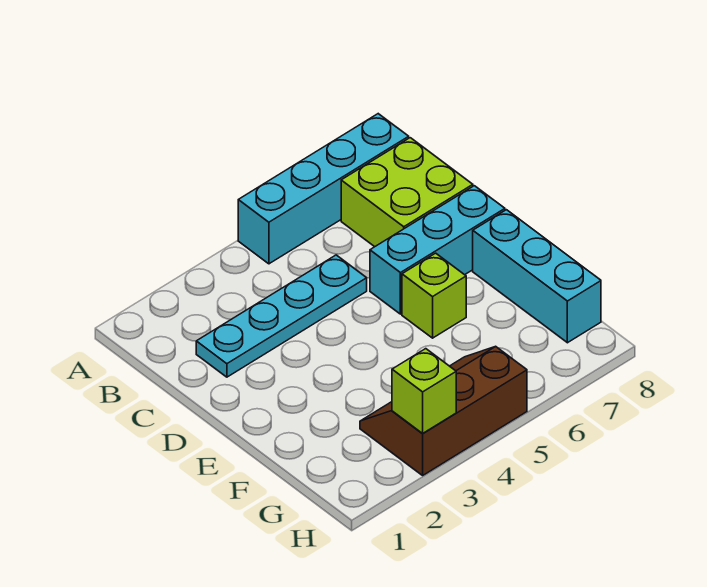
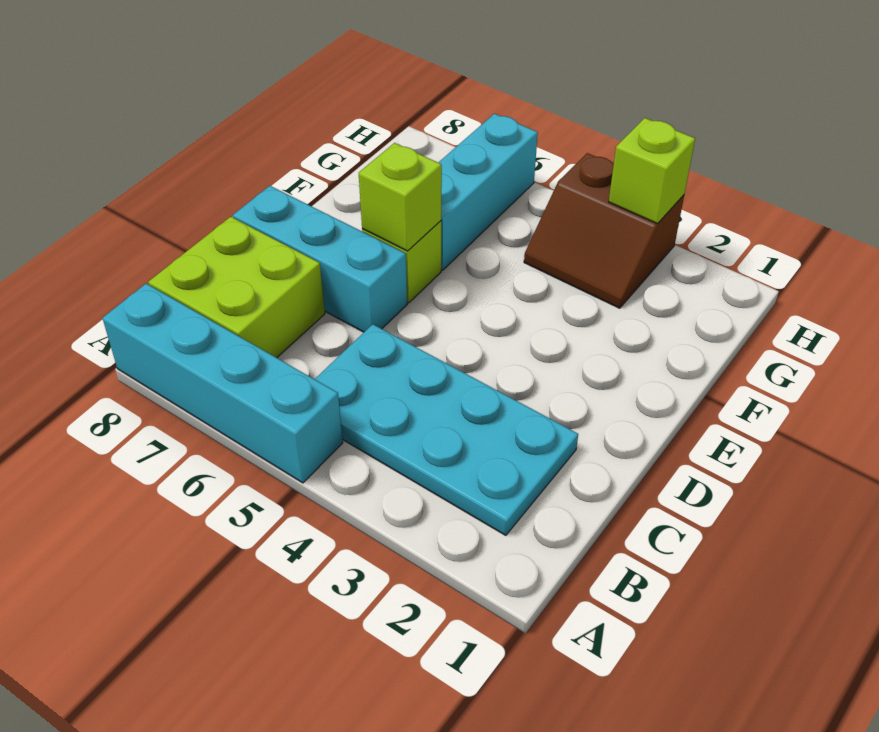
cyan 1x4 plate [196,255,367,377] -> cyan 2x4 plate [315,324,578,535]
none -> lime 1x1 brick [359,143,442,251]
cyan 1x3 brick [473,210,601,343] -> cyan 1x3 brick moved to [438,114,538,270]
brown 2x3 slope [360,346,527,475] -> brown 2x2 slope [524,153,684,308]

